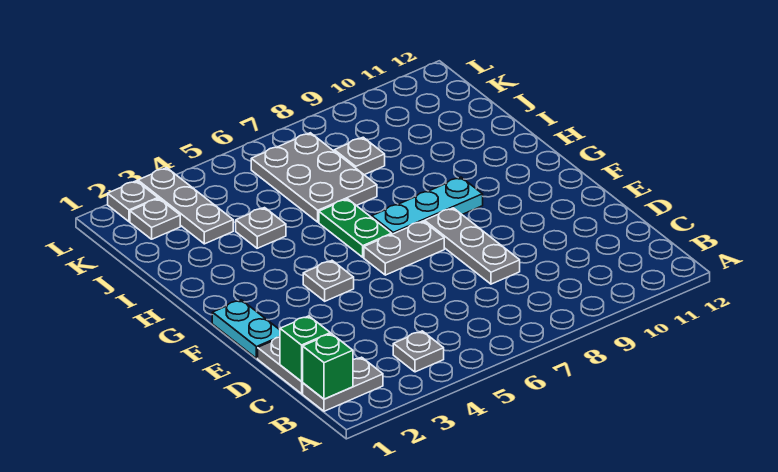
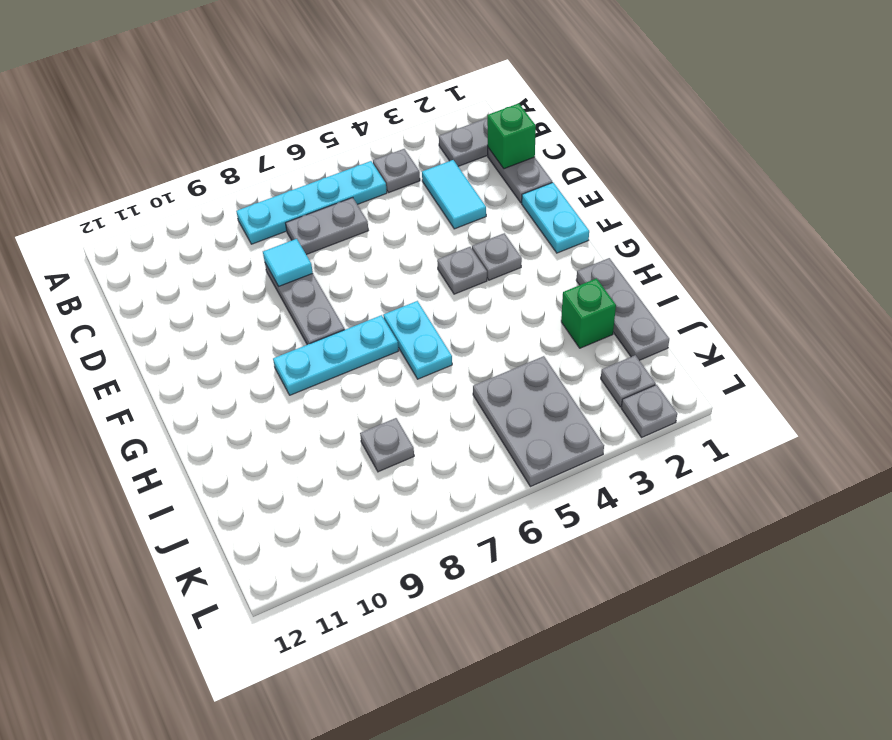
green 1x1 brick [302,334,353,399] -> green 1x1 brick moved to [561,278,616,348]
none -> cyan 1x4 plate [236,161,387,244]
none -> cyan 1x2 tile [422,160,486,229]
none -> cyan 1x1 tile [263,239,313,286]
grey 1x2 plate [364,221,444,275] -> grey 1x2 plate moved to [286,198,368,255]
green 1x2 plate [319,199,392,257] -> cyan 1x2 plate [383,301,452,379]
grey 1x1 plate [236,208,286,248] -> grey 1x1 plate moved to [472,233,522,280]
grey 2x3 plate [251,133,377,222] -> grey 2x3 plate moved to [473,356,604,487]
grey 1x3 plate [138,168,233,244] -> grey 1x3 plate moved to [576,258,669,360]

